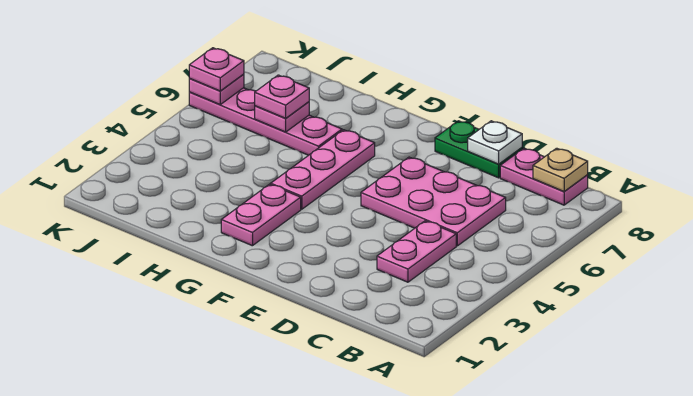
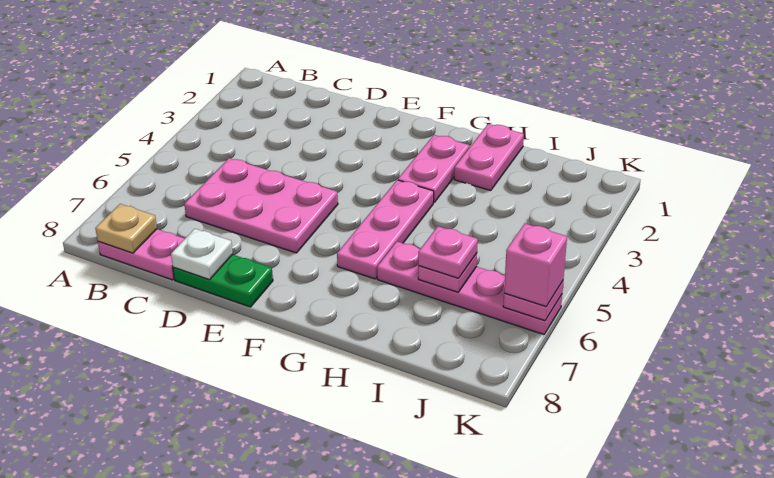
pink 1x2 plate [377,221,456,282] -> pink 1x2 plate moved to [454,124,524,191]
pink 1x1 plate [189,48,244,91] -> pink 1x1 brick [504,224,567,306]

